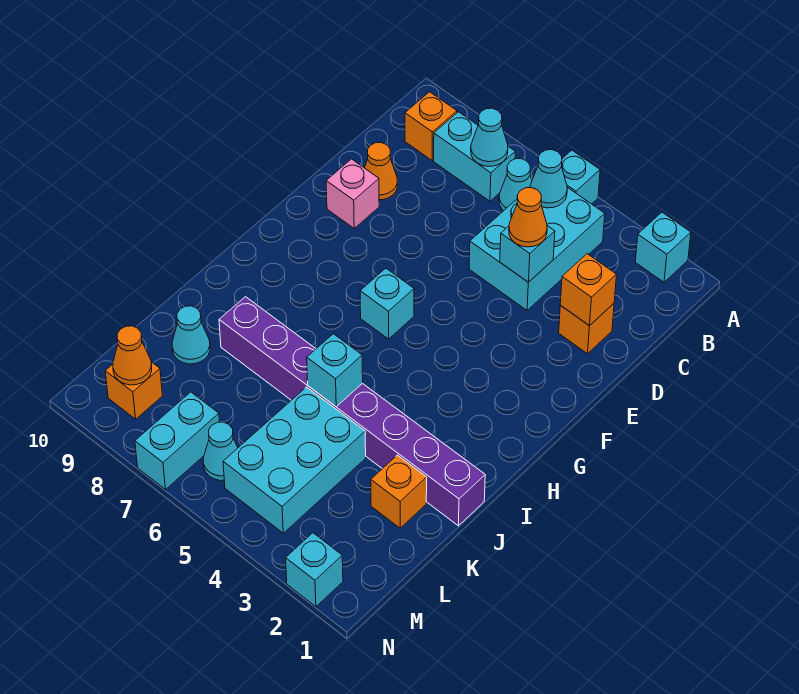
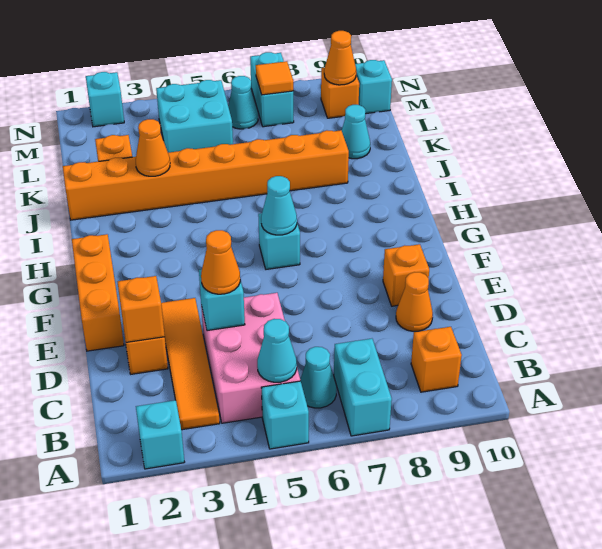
none -> orange 1x4 tile [161,298,220,430]
cyan 2x3 brick [469,187,605,310] -> pink 2x3 brick [201,293,300,423]
cyan 1x2 brick [434,112,515,201] -> cyan 1x2 brick turned to [334,339,392,436]
cyan 1x1 cone [471,108,508,166] -> cyan 1x1 cone moved to [261,176,297,235]
none -> orange 1x3 brick [72,234,124,351]
pink 1x1 brick [326,159,379,228] -> orange 1x1 brick [383,244,429,306]
purple 1x8 brick [219,297,485,526] -> orange 1x8 brick [63,130,349,220]
none -> orange 1x1 cone [136,119,170,176]
cyan 1x1 brick [307,334,363,406] -> cyan 1x1 brick moved to [355,60,392,114]
cyan 2x3 brick [223,387,366,533] -> cyan 2x2 brick [156,80,233,153]
none -> orange 1x1 tile [256,61,293,95]

